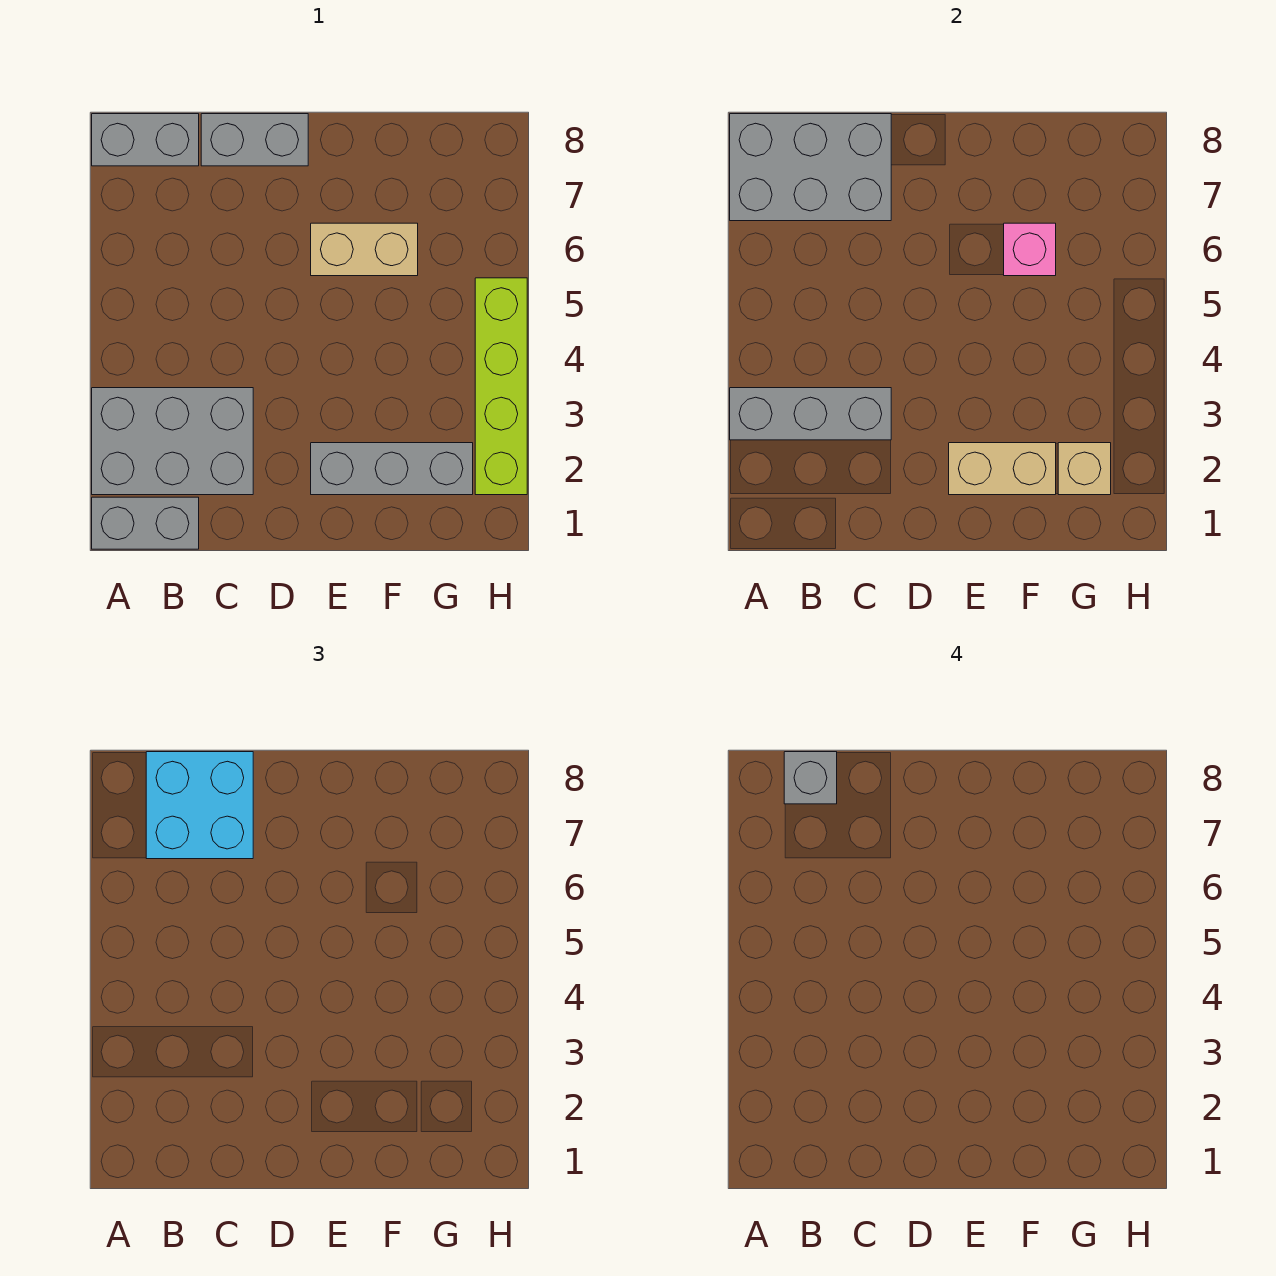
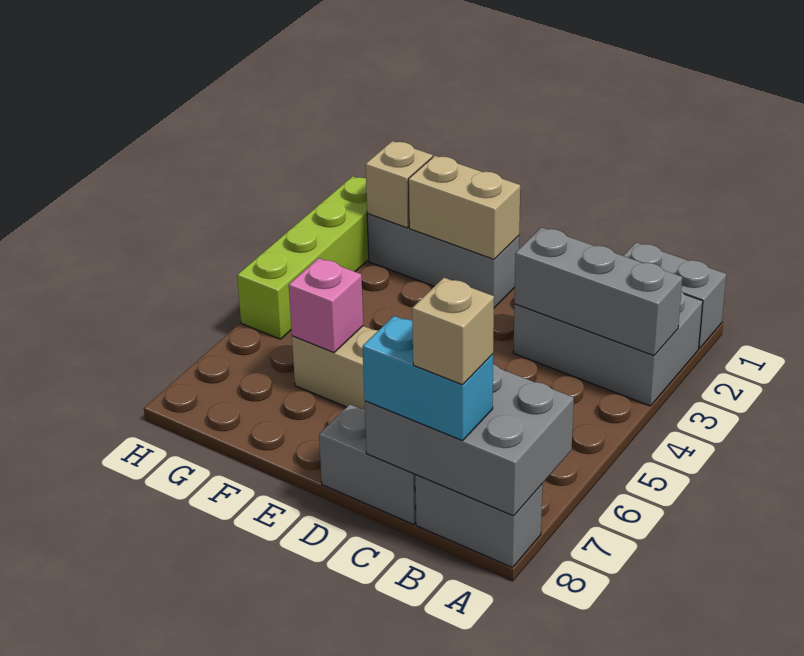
cyan 2x2 brick [146,752,253,859] -> cyan 1x2 brick [363,316,493,441]
grey 1x1 brick [784,752,837,804] -> tan 1x1 brick [412,278,494,385]

